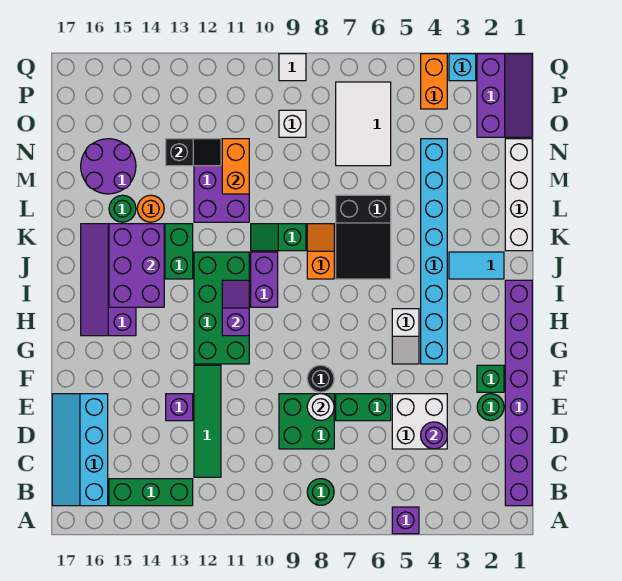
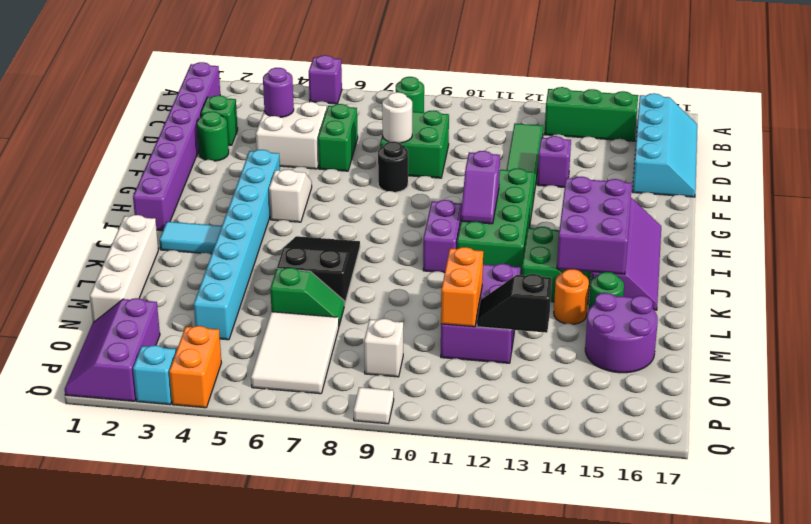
green 1x2 brick [336,394,391,421] -> green 1x2 brick turned to [318,104,358,171]
green 1x1 brick [477,365,504,392] -> green 1x1 brick moved to [201,95,238,145]
orange 1x2 slope [307,224,334,279] -> none
green 1x2 slope [251,224,306,251] -> green 1x2 slope moved to [270,268,344,325]

